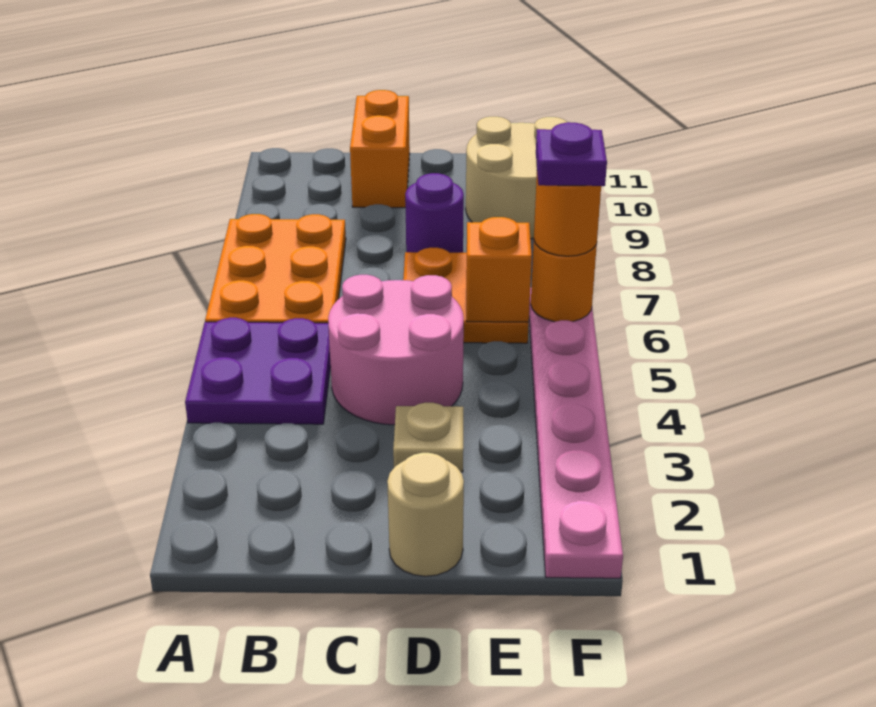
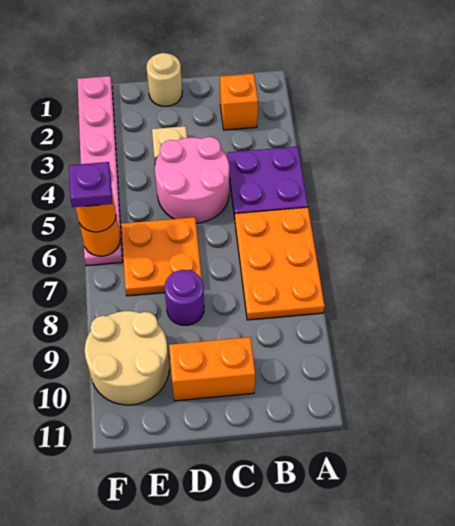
orange 1x2 brick [350,90,410,208] -> orange 1x2 brick turned to [169,337,255,401]
orange 1x1 brick [466,217,532,322] -> orange 1x1 brick moved to [220,74,258,130]

